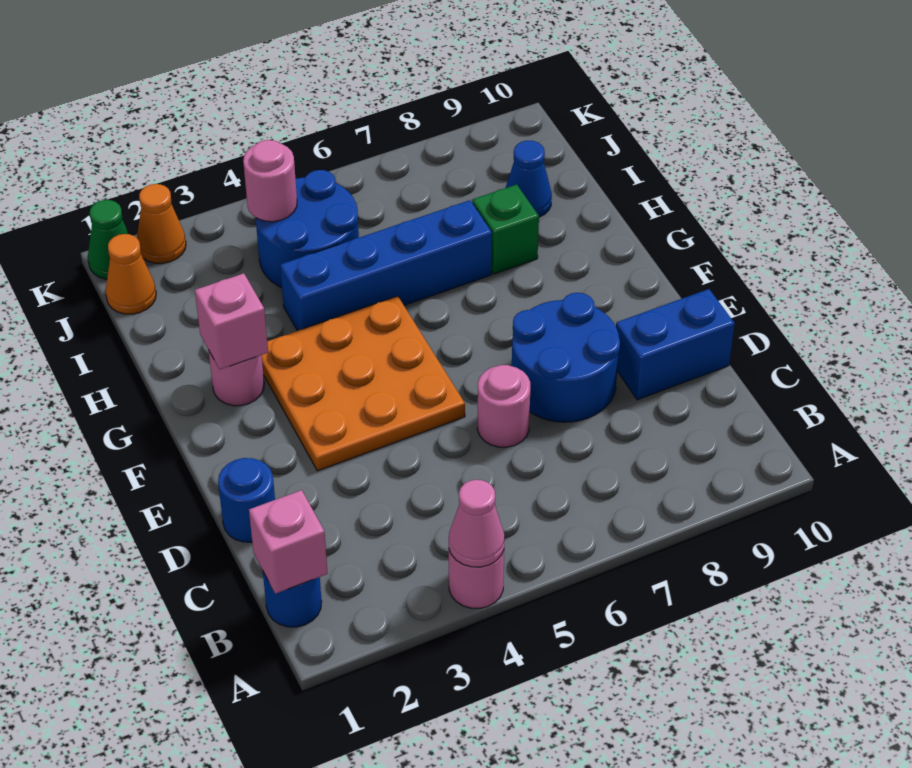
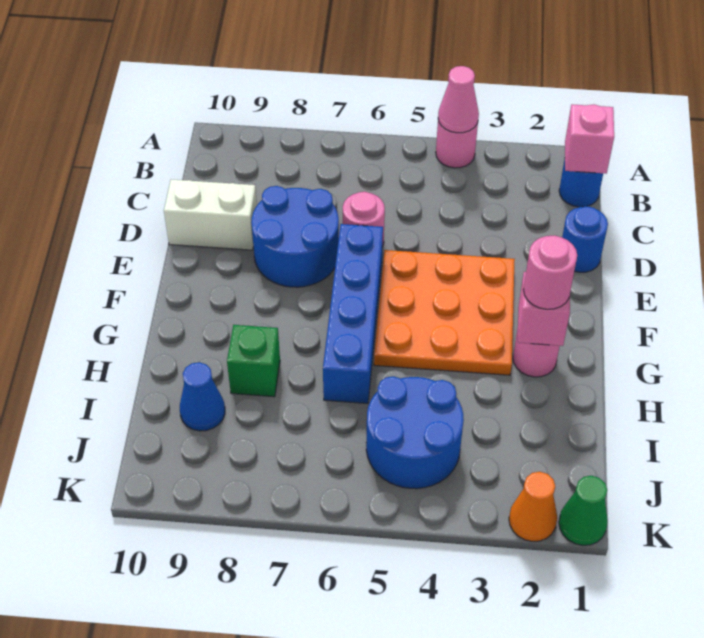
blue 1x2 brick [616,289,735,400] -> white 1x2 brick [164,179,257,250]
blue 1x4 brick [280,200,492,331] -> blue 1x4 brick turned to [323,224,383,403]
orange 1x1 cone [105,234,156,314] -> none
pink 1x1 round brick [243,140,297,222] -> pink 1x1 round brick moved to [523,235,577,309]

